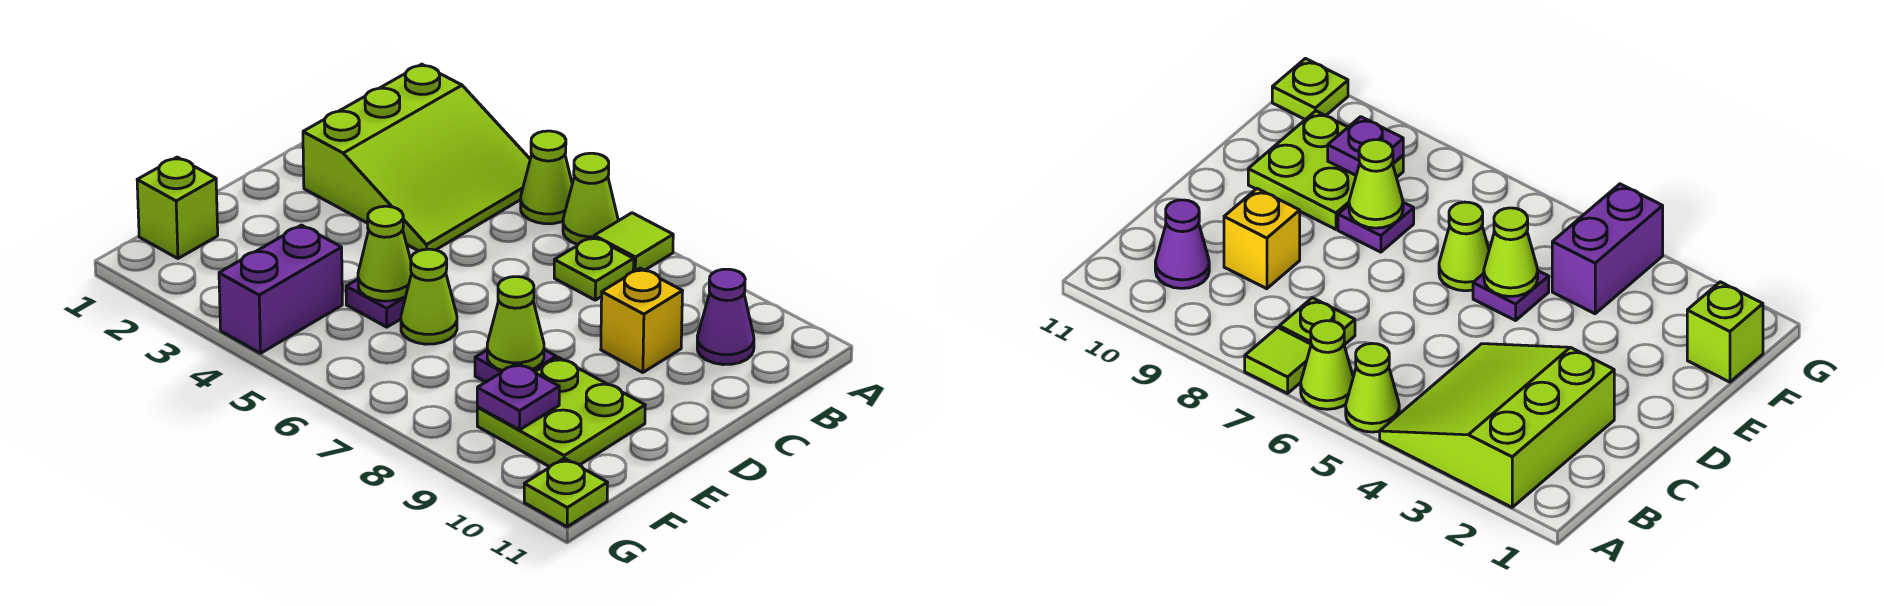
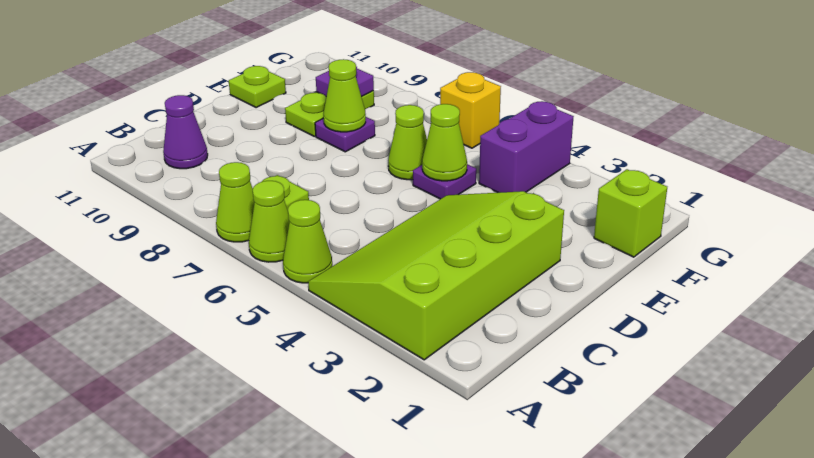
lime 3x3 slope [303,64,530,251] -> lime 3x4 slope [308,191,564,360]
lime 1x1 tile [594,213,673,272] -> lime 1x1 cone [216,162,254,242]
yellow 1x1 brick [601,268,683,373] -> yellow 1x1 brick moved to [440,72,501,148]
lime 2x2 plate [477,357,645,467] -> lime 1x2 plate [285,91,374,136]
lime 1x1 plate [524,458,608,527] -> lime 1x1 plate moved to [229,66,286,108]

